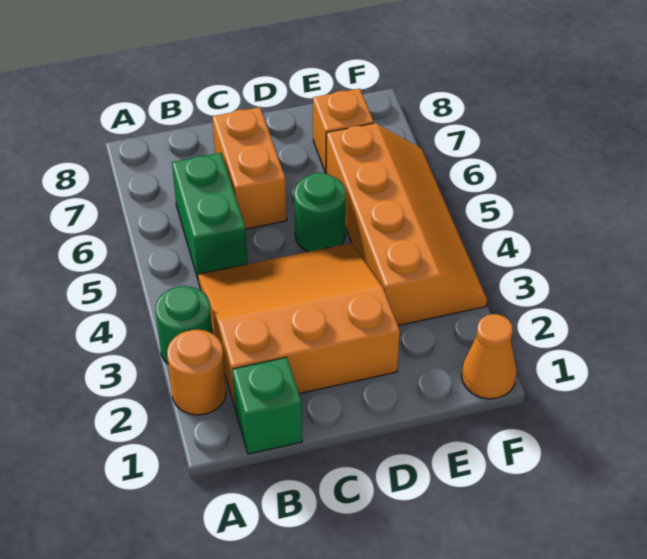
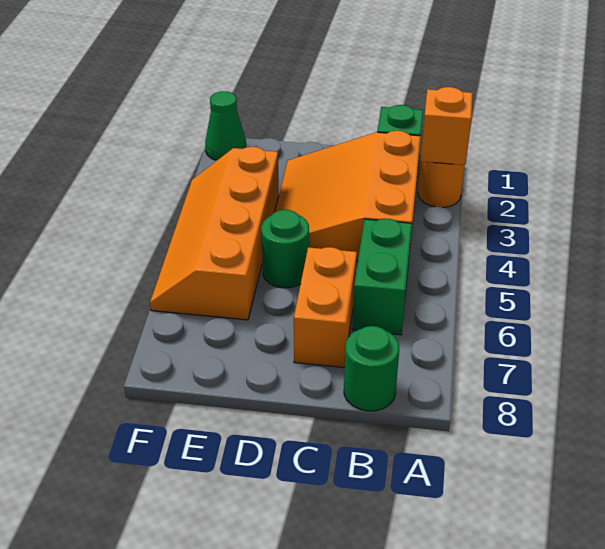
green 1x1 round brick [155,286,212,364] -> green 1x1 round brick moved to [344,326,399,411]
orange 3x3 slope [198,243,400,407] -> orange 3x3 slope turned to [275,131,421,261]
orange 1x1 brick [313,89,374,173] -> orange 1x1 brick moved to [421,87,473,165]
orange 1x1 cone [462,314,517,399] -> green 1x1 cone [205,91,246,160]

